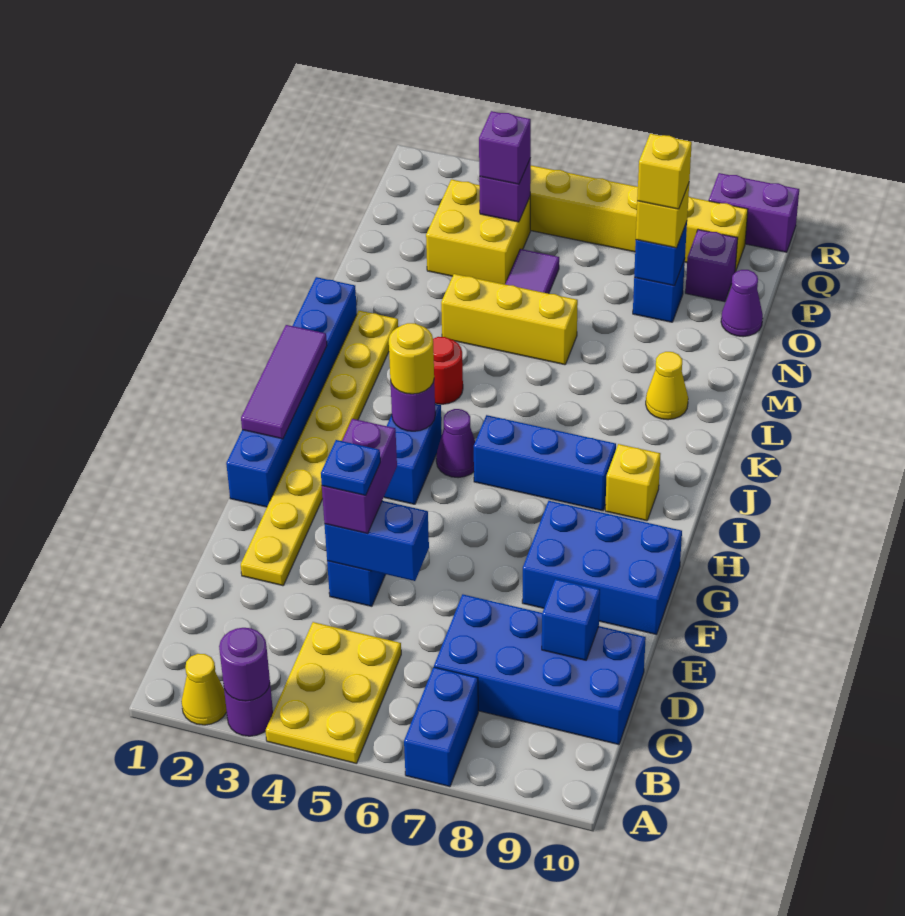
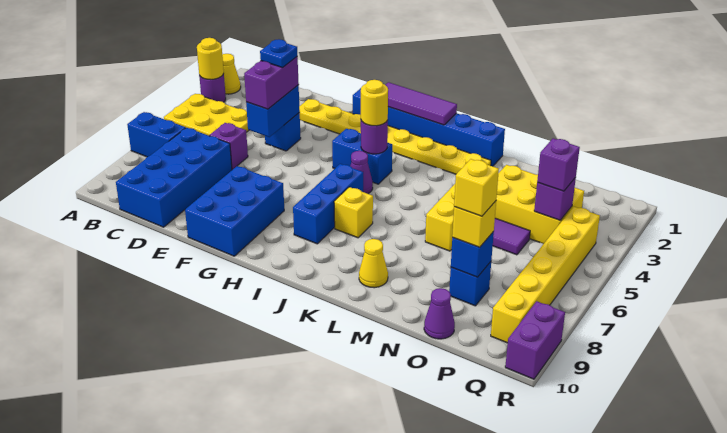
purple 1x1 round brick [219,628,270,701] -> yellow 1x1 round brick [197,38,224,80]
blue 1x1 brick [542,579,600,660] -> none
purple 1x2 brick [322,419,397,534] -> purple 1x2 brick turned to [244,57,299,109]
yellow 1x1 brick [605,444,660,521] -> yellow 1x1 brick moved to [334,187,373,238]
red 1x1 round brick [433,337,463,404] -> none
yellow 2x2 brick [426,179,530,284] -> yellow 2x3 brick [495,165,584,244]
purple 1x1 brick [685,230,738,302] -> purple 1x1 brick moved to [209,123,248,170]

